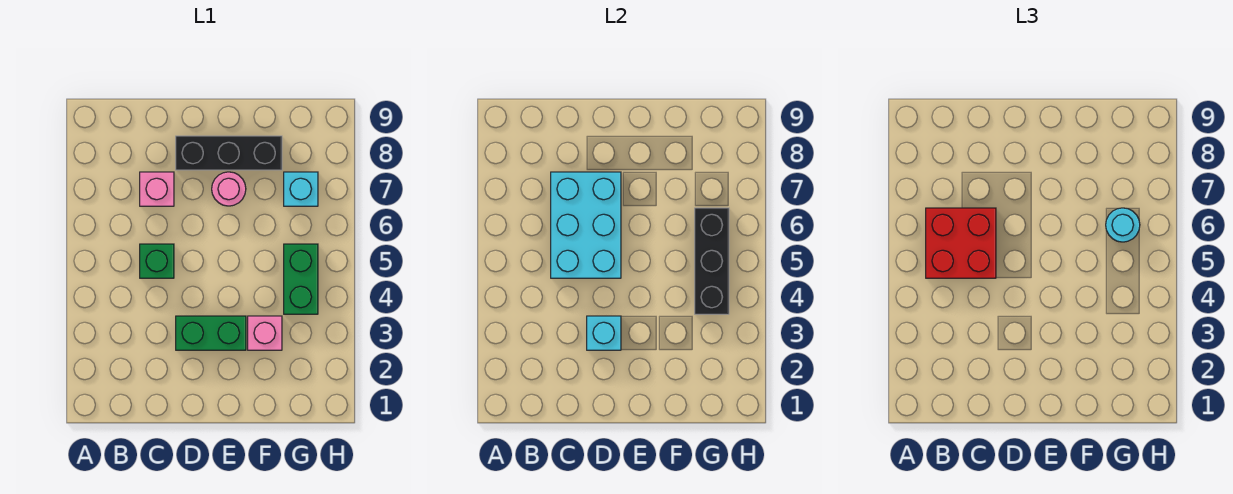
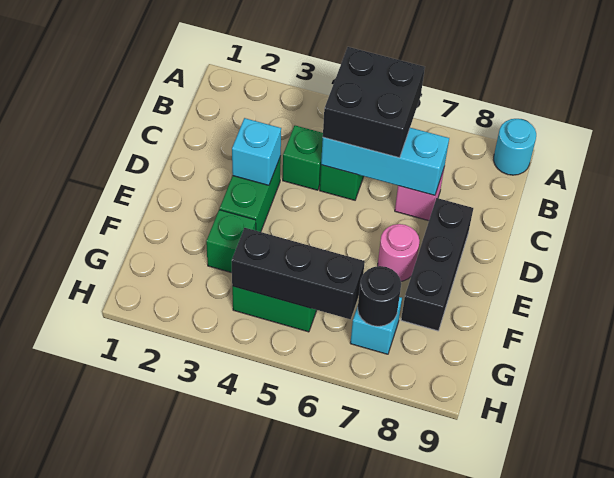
red 2x2 brick [926,208,996,278] -> black 2x2 brick [323,47,425,158]
none -> green 1x1 brick [283,126,323,190]
cyan 2x3 brick [551,172,621,278] -> cyan 1x3 brick [321,128,449,195]
pink 1x1 brick [248,316,282,350] -> green 1x1 brick [206,210,256,273]
cyan 1x1 round brick [1106,208,1140,242] -> cyan 1x1 round brick moved to [493,119,536,175]
none -> black 1x1 round brick [358,266,401,326]

